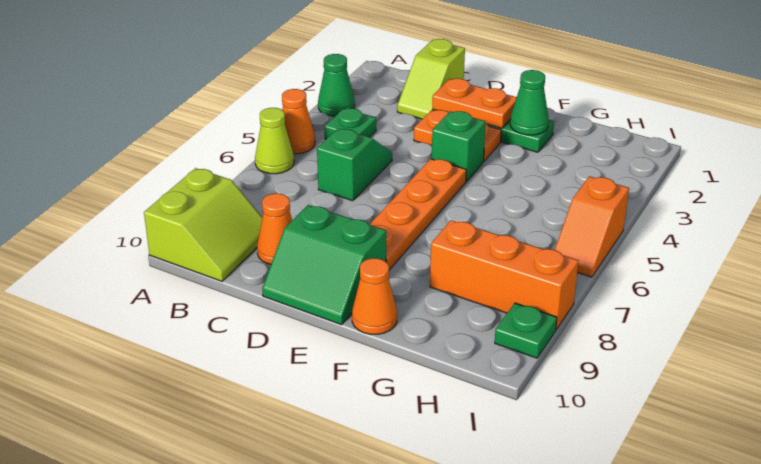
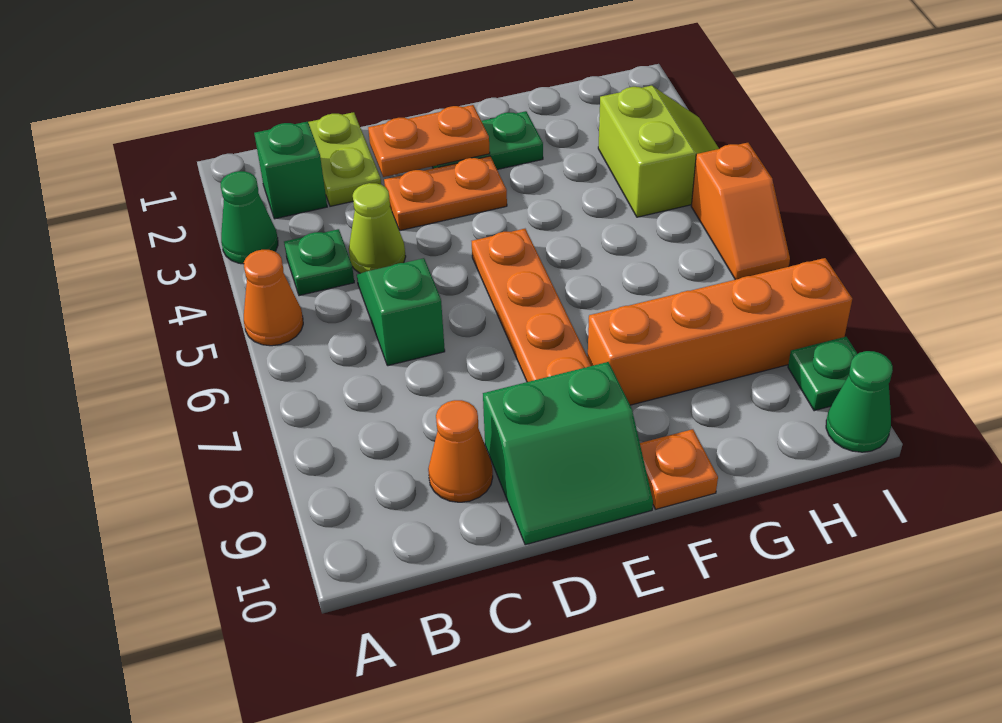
lime 1x1 cone [255,108,294,174] -> lime 1x1 cone moved to [349,183,406,273]
lime 2x2 slope [144,168,262,281] -> lime 2x2 slope moved to [598,86,719,217]
lime 1x2 slope [397,39,465,119] -> lime 1x2 plate [308,112,381,206]
green 1x1 brick [432,111,486,182] -> green 1x1 brick moved to [254,122,327,219]
green 1x1 cone [510,70,549,135] -> green 1x1 cone moved to [826,351,893,452]
orange 1x1 cone [352,258,397,334] -> orange 1x1 plate [640,429,718,509]
orange 1x3 brick [430,220,578,330] -> orange 1x4 brick [588,258,852,405]

